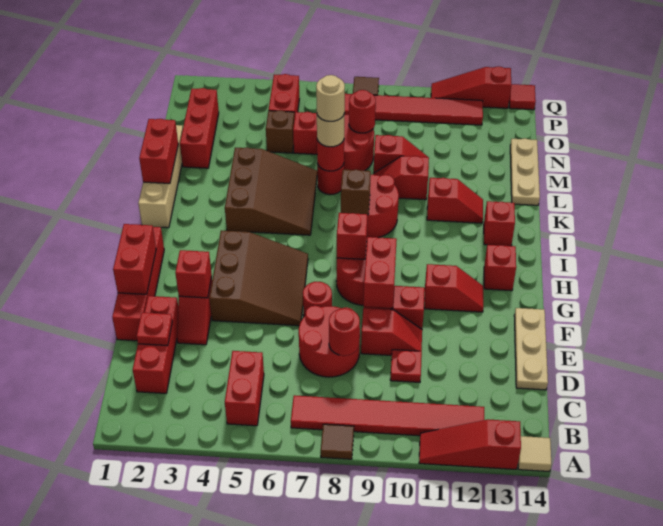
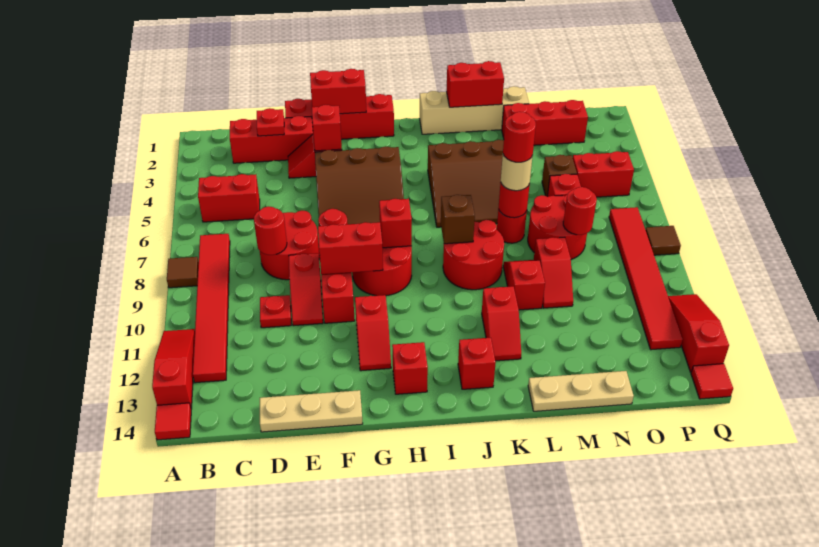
tan 1x1 tile [518,436,551,472] -> red 1x1 tile [155,403,191,440]
tan 1x1 round brick [316,75,345,121] -> red 1x1 round brick [503,112,536,162]

